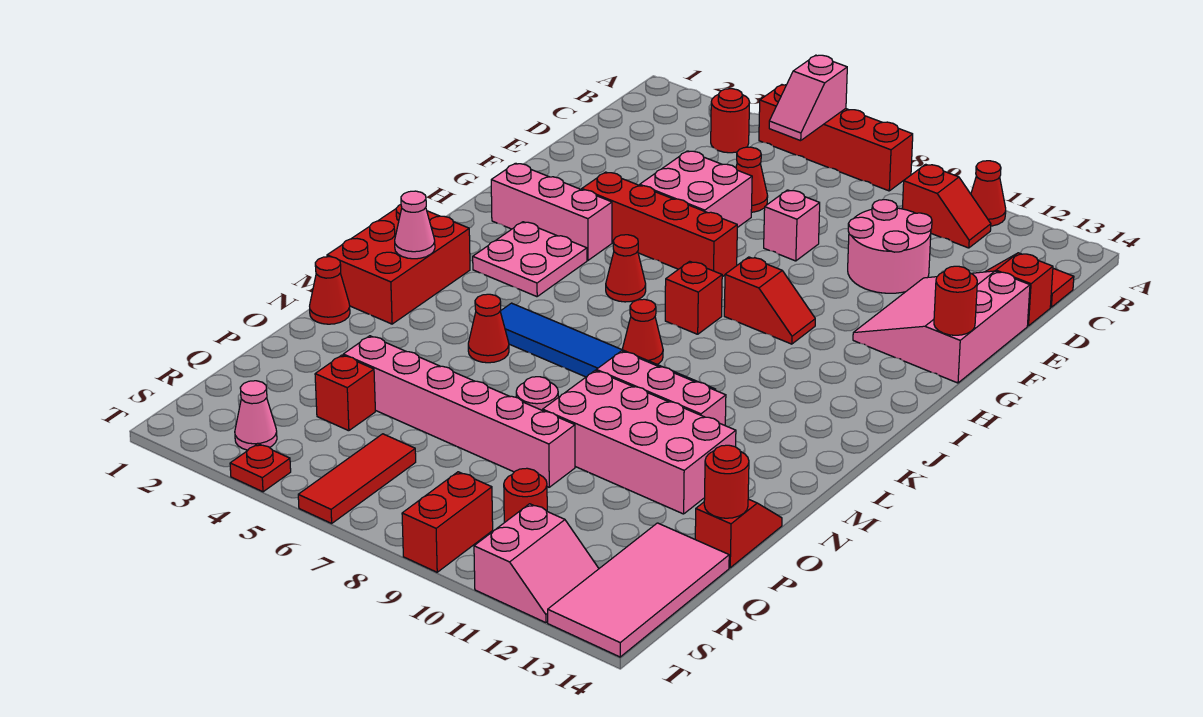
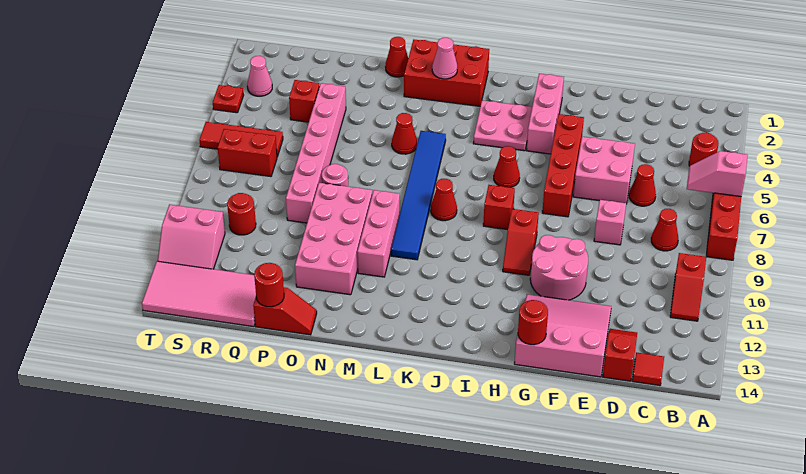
red 1x1 cone [971,161,1006,226] -> red 1x1 cone moved to [651,209,678,251]
pink 2x2 round brick [848,200,932,293] -> pink 2x2 round brick moved to [530,235,588,300]
red 1x2 brick [402,472,493,572] -> red 1x2 brick moved to [218,129,277,177]

